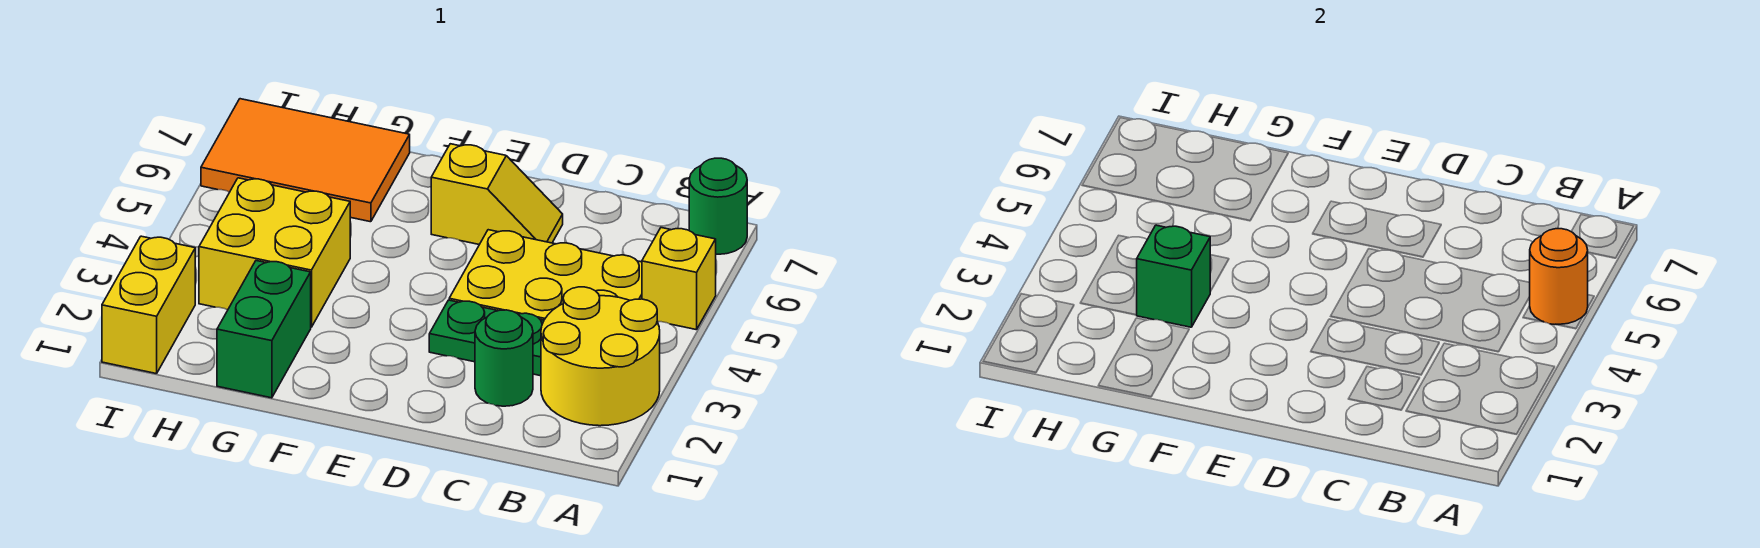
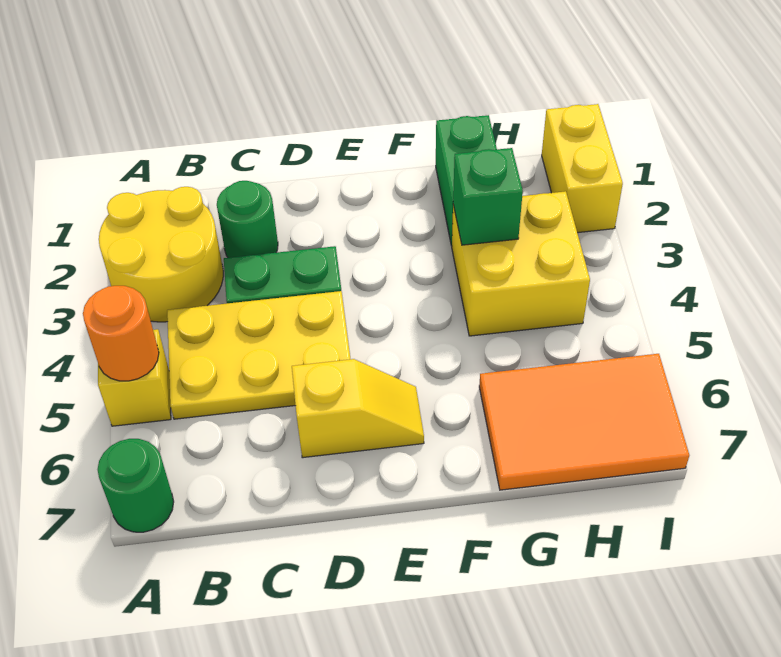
yellow 1x2 slope [431,144,563,245] -> yellow 1x2 slope turned to [292,359,424,458]

